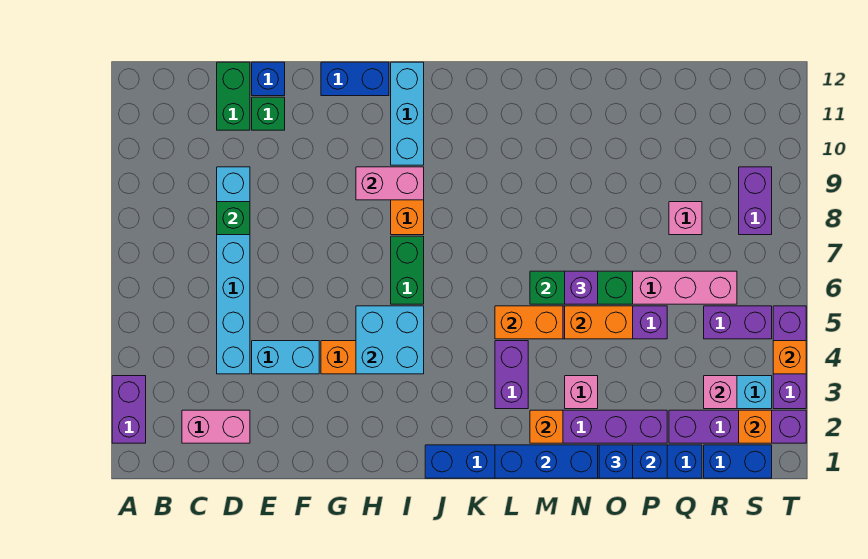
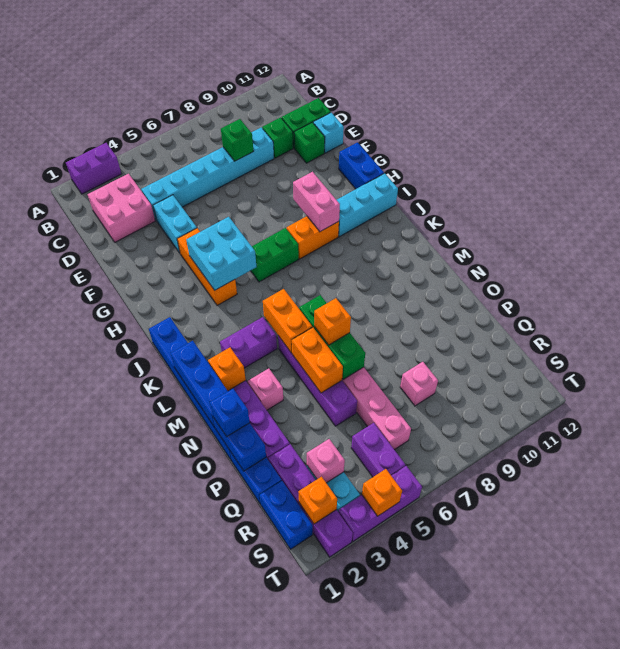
pink 1x2 brick [182,410,250,443] -> pink 2x2 brick [88,174,155,242]
none -> green 1x1 brick [262,118,293,158]
blue 1x1 brick [252,62,285,96] -> cyan 1x1 brick [313,113,344,153]
purple 1x1 brick [565,271,598,304] -> orange 1x1 brick [314,298,351,345]
purple 1x2 brick [739,167,772,235] -> none

